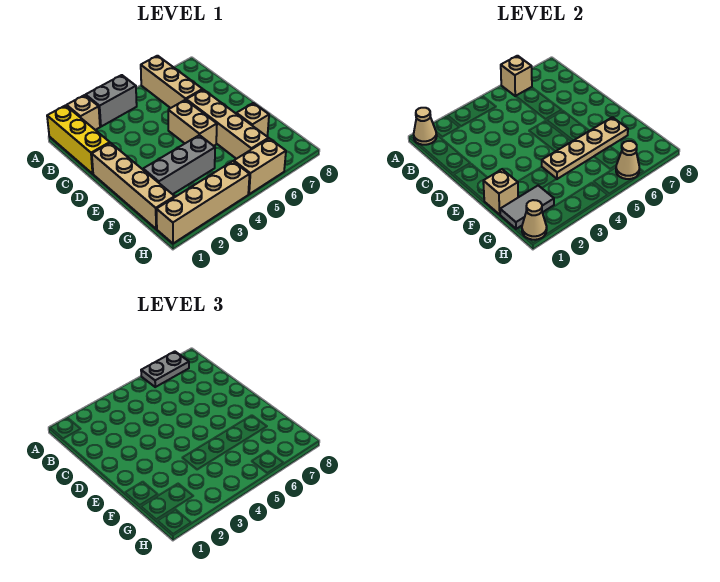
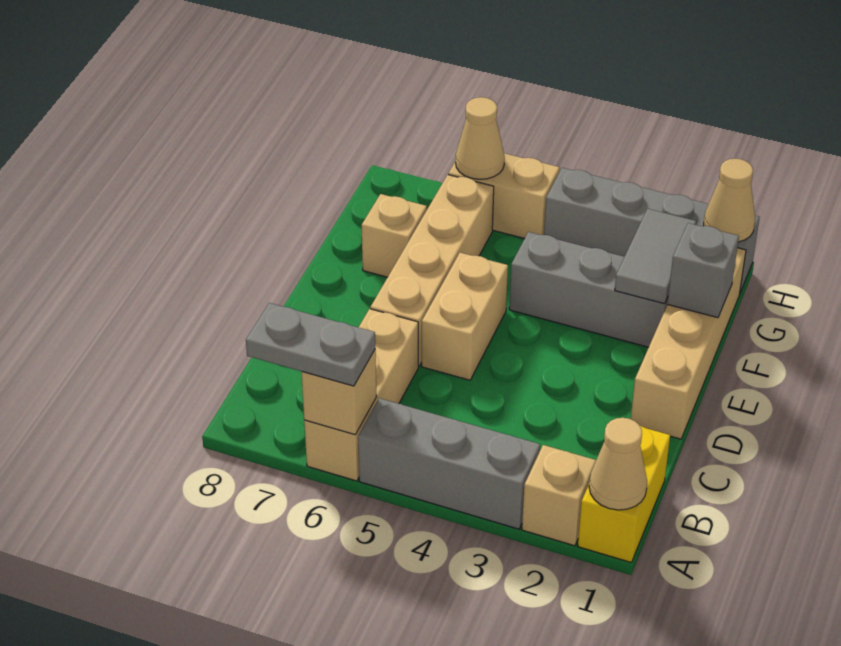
yellow 1x3 brick [47,105,110,174] -> yellow 1x2 brick [578,426,670,562]
grey 1x2 brick [86,75,137,127] -> grey 1x3 brick [358,398,540,529]
tan 1x1 brick [483,169,518,214] -> grey 1x1 brick [667,223,739,318]
tan 1x4 plate [542,117,628,179] -> none
grey 1x2 tile [500,186,554,229] -> grey 1x2 tile turned to [615,209,696,304]
tan 1x4 brick [157,161,250,243] -> grey 1x4 brick [544,168,760,293]

